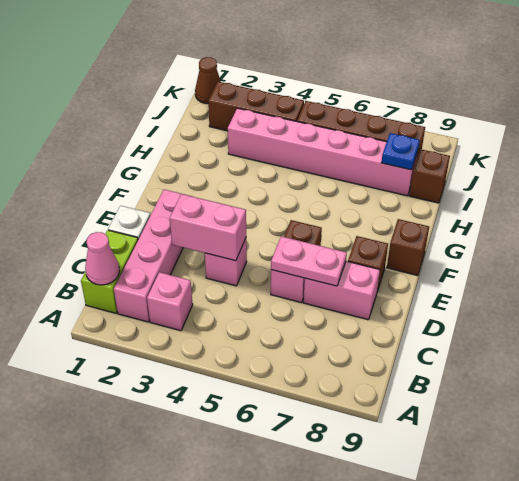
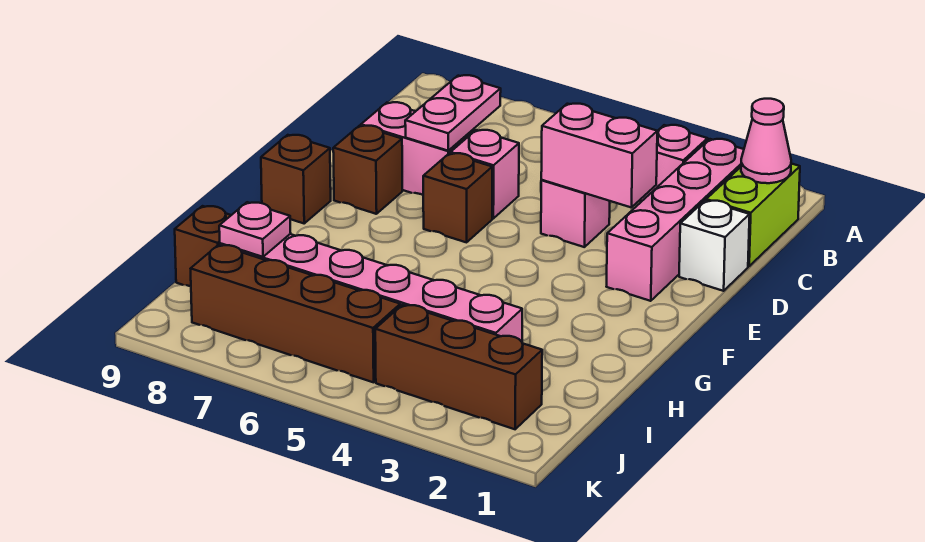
pink 1x2 plate [271,236,347,286] -> pink 1x2 plate turned to [405,75,501,151]
blue 1x1 plate [381,133,420,170] -> pink 1x1 plate [219,202,291,257]
brown 1x1 cone [195,57,221,104] -> none

